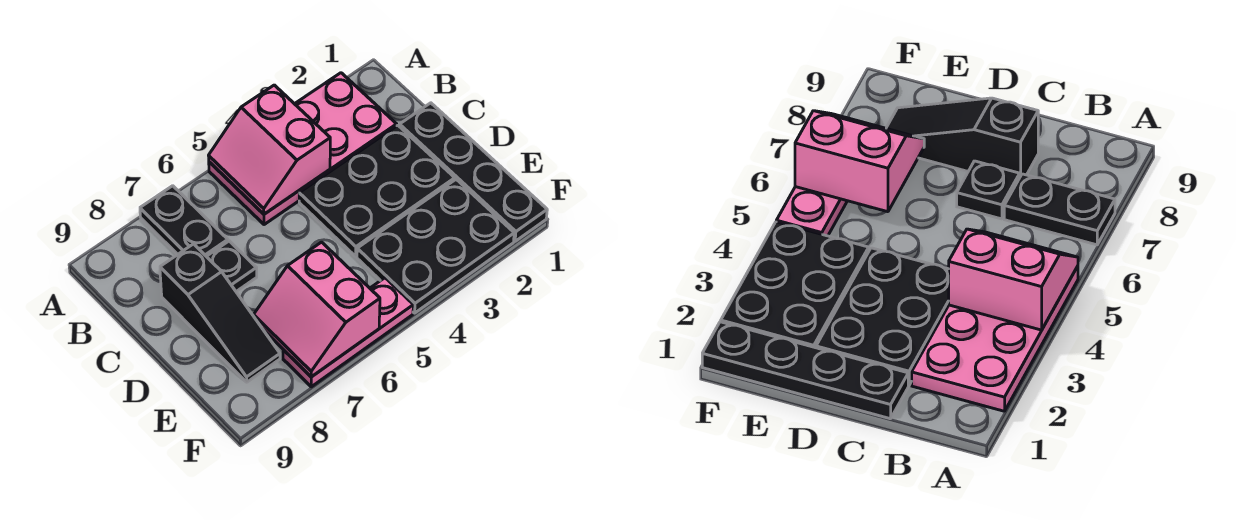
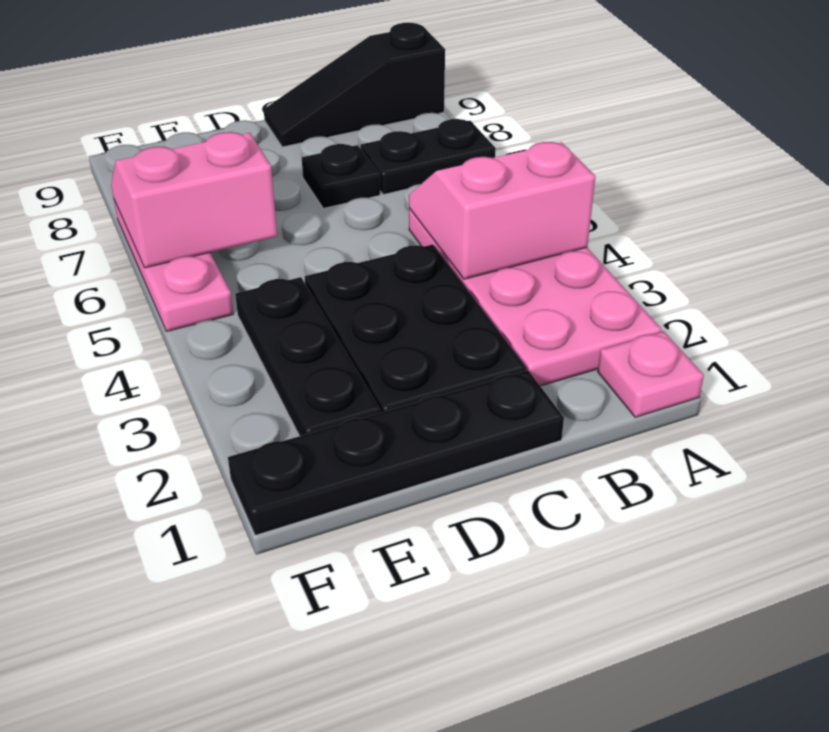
none -> pink 1x1 plate [598,331,704,417]
black 1x3 slope [160,244,280,382] -> black 1x3 slope moved to [264,23,445,147]
black 2x3 plate [357,179,514,313] -> black 1x3 plate [235,277,381,436]

